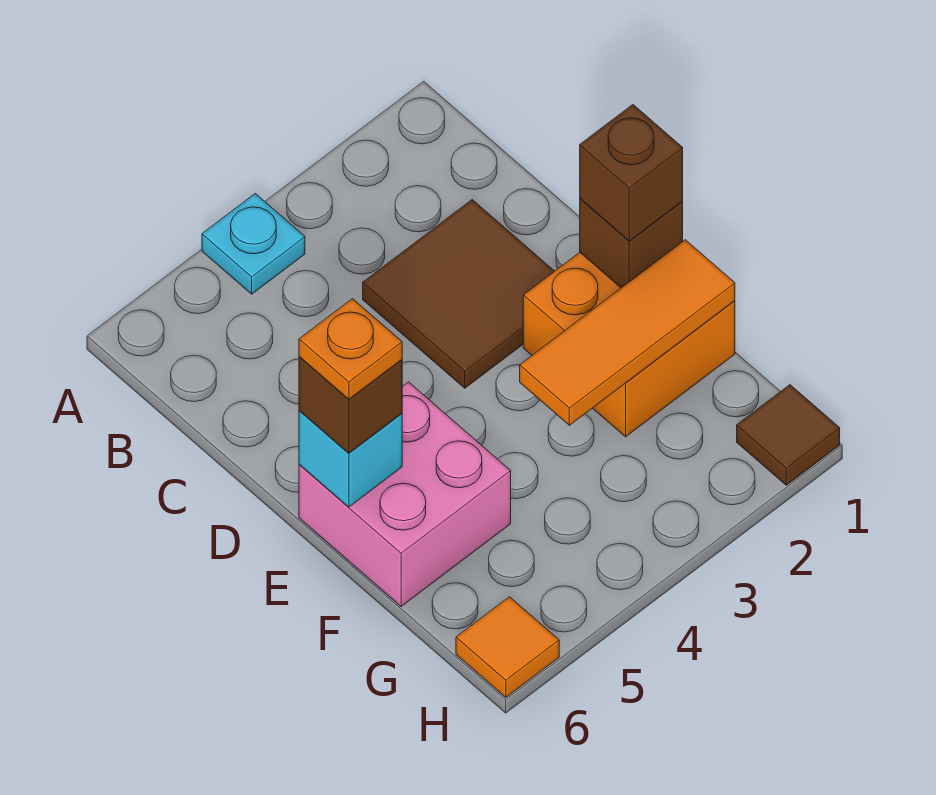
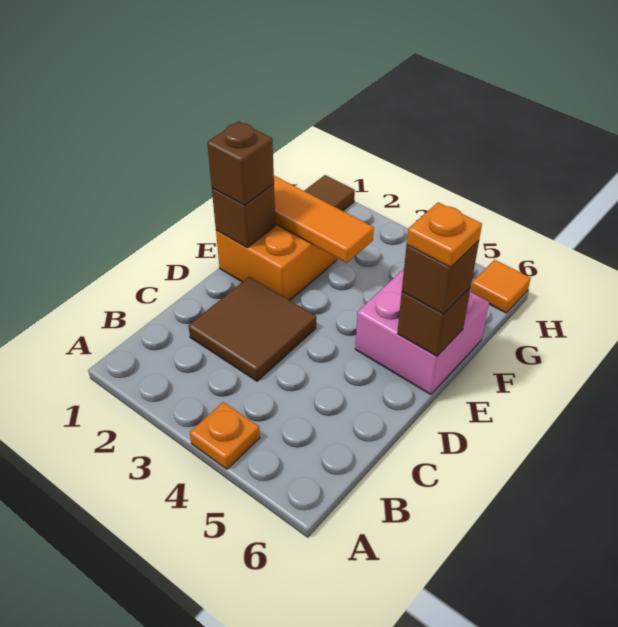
cyan 1x1 plate [202,194,305,294] -> orange 1x1 plate [190,402,260,469]
cyan 1x1 brick [299,411,402,507] -> brown 1x1 brick [397,287,471,356]

